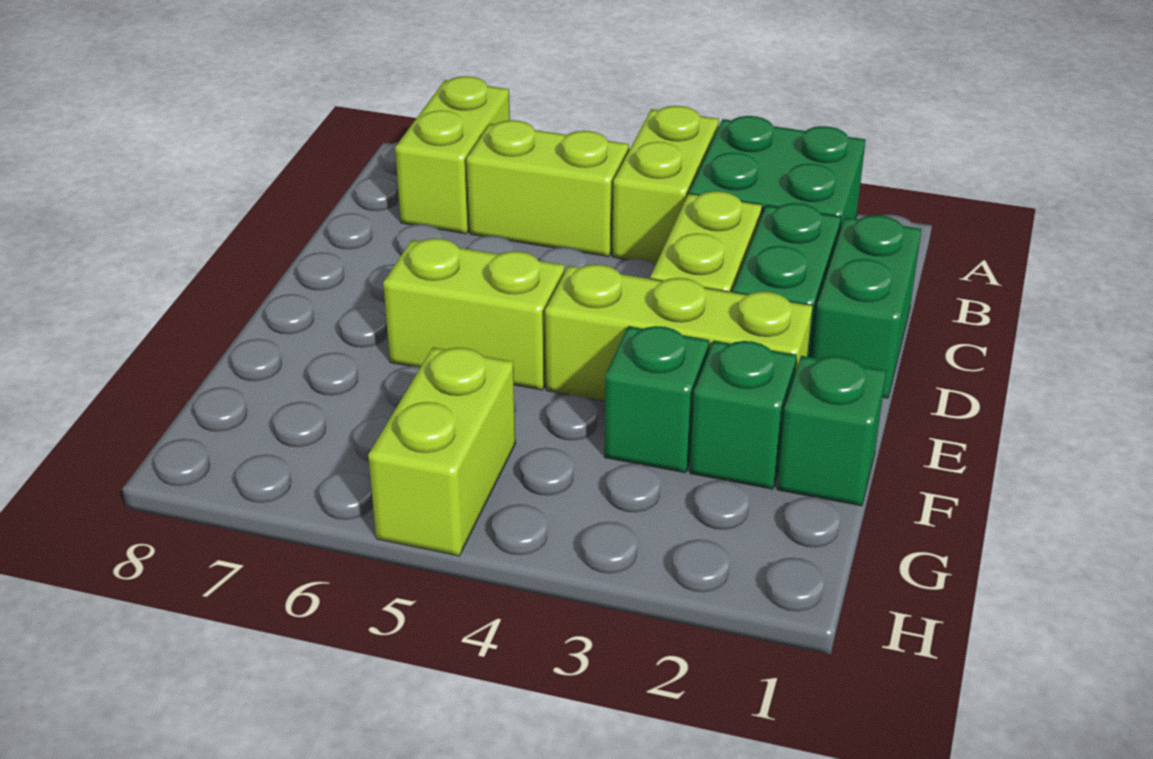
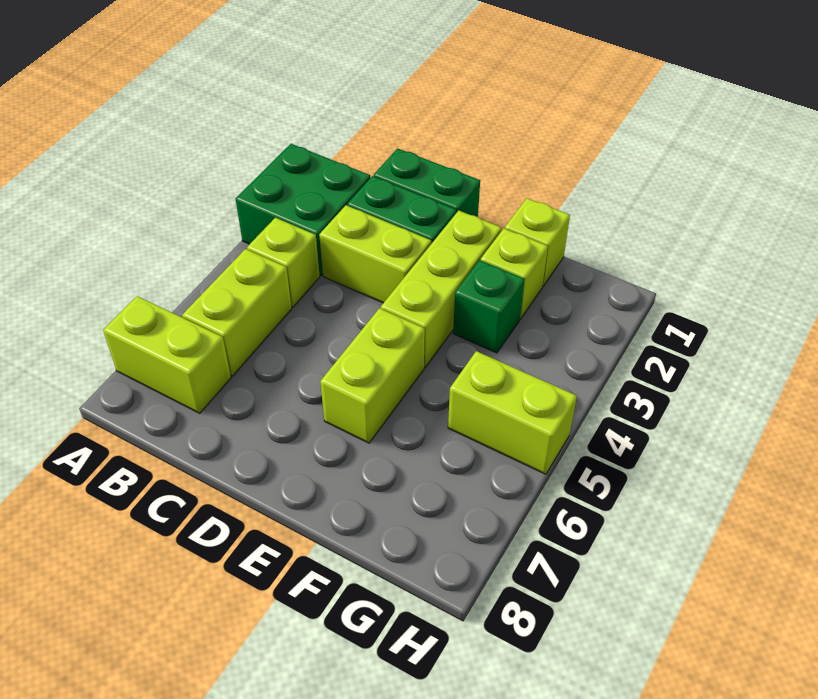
lime 1x2 brick [612,106,719,264] -> lime 1x1 brick [247,218,320,307]
green 1x1 brick [777,356,886,506] -> lime 1x1 brick [505,198,570,286]
green 1x1 brick [690,341,797,489] -> lime 1x1 brick [481,228,548,319]

